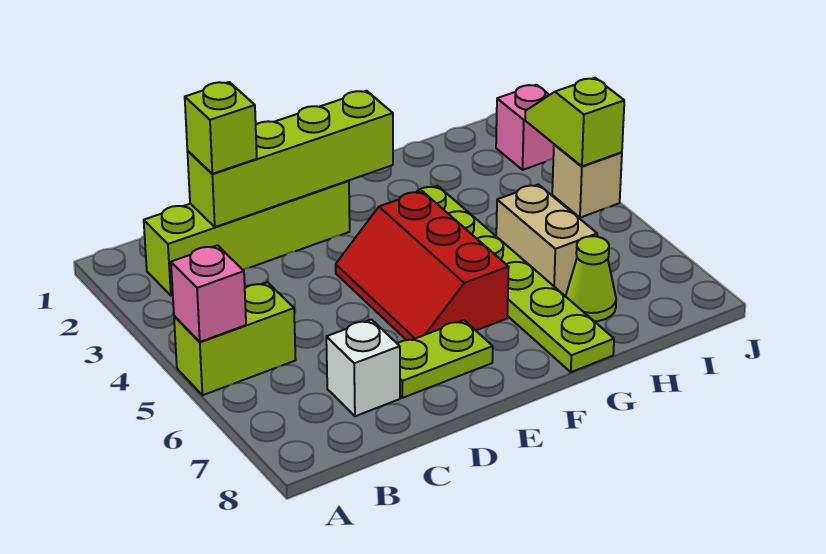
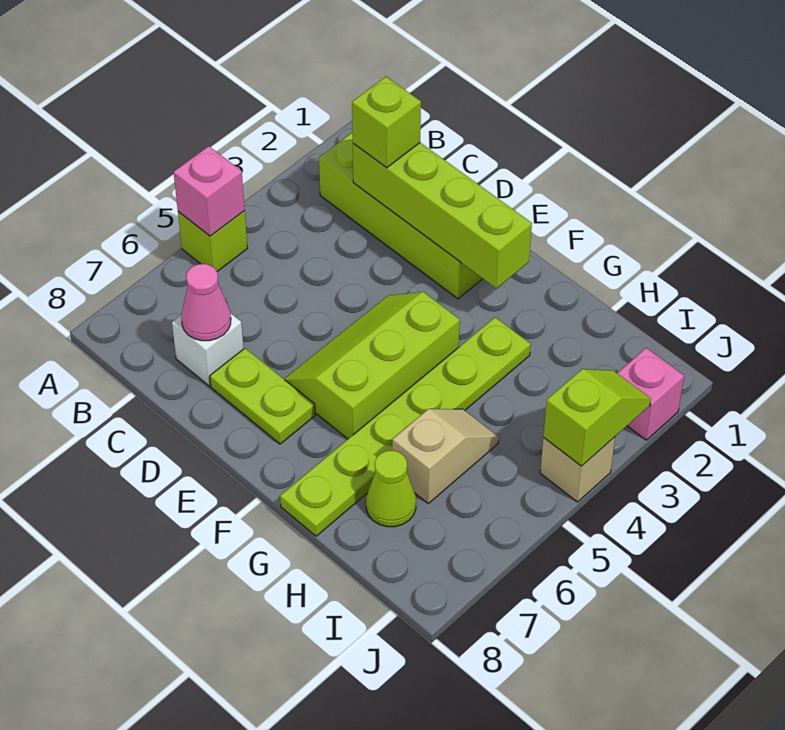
lime 1x2 brick [174,282,296,395] -> lime 1x1 brick [178,211,248,271]
none -> pink 1x1 cone [181,264,231,341]
red 2x3 slope [336,191,509,340] -> lime 2x3 slope [284,292,460,439]
tan 1x2 brick [496,185,597,296] -> tan 1x2 slope [392,409,499,503]

